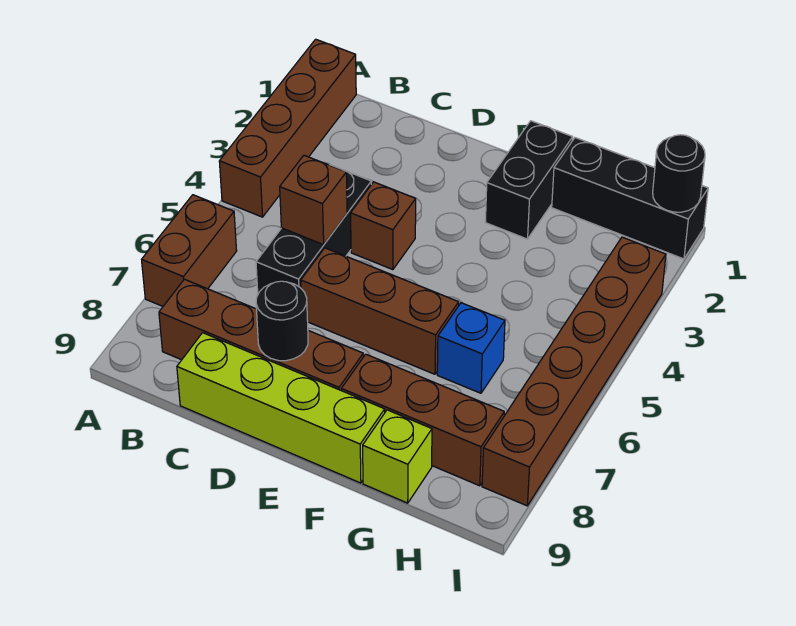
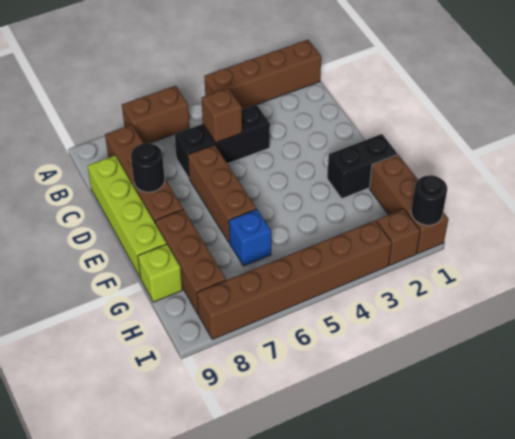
brown 1x1 brick [351,182,416,270] -> brown 1x1 brick moved to [377,209,420,265]
black 1x3 brick [552,138,708,259] -> brown 1x3 brick [369,155,448,254]

